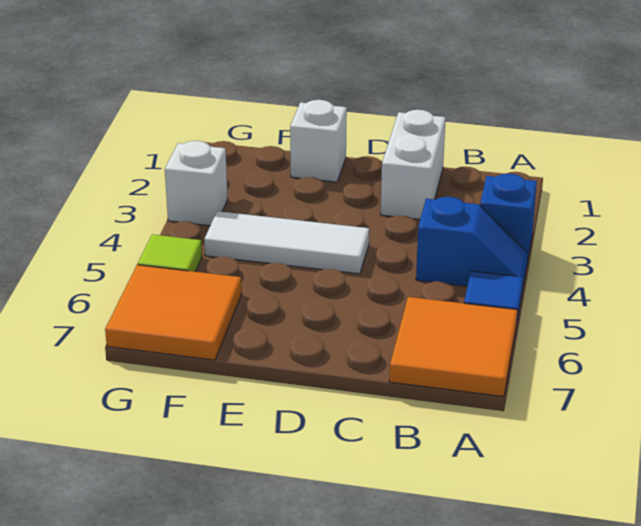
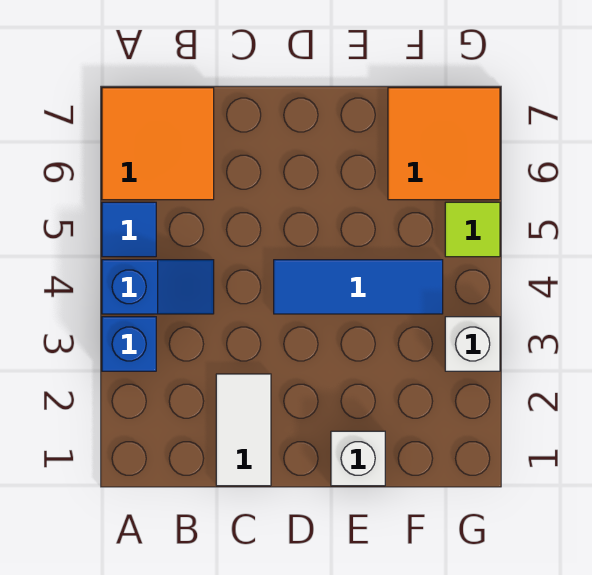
blue 1x2 slope [416,197,528,290] -> blue 1x2 slope turned to [102,260,214,314]
white 1x2 brick [381,110,446,219] -> white 1x2 tile [216,374,271,486]
white 1x3 tile [204,211,369,274] -> blue 1x3 tile [274,260,443,314]

